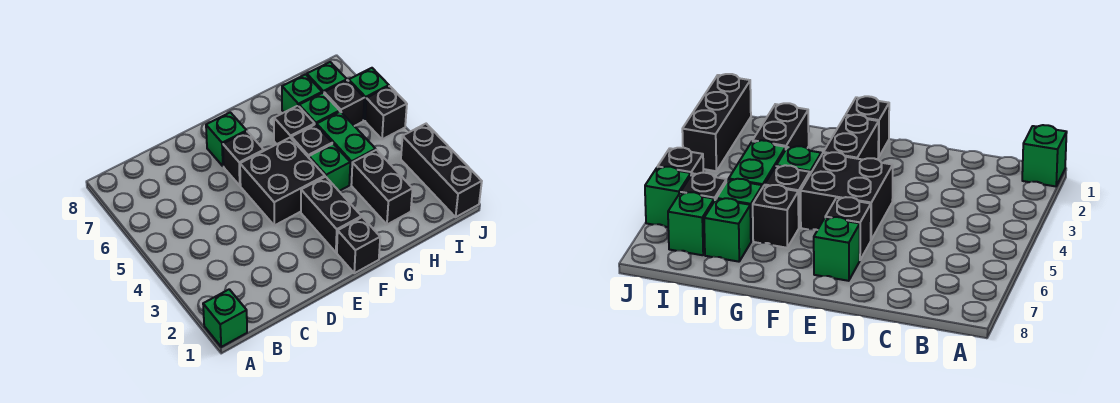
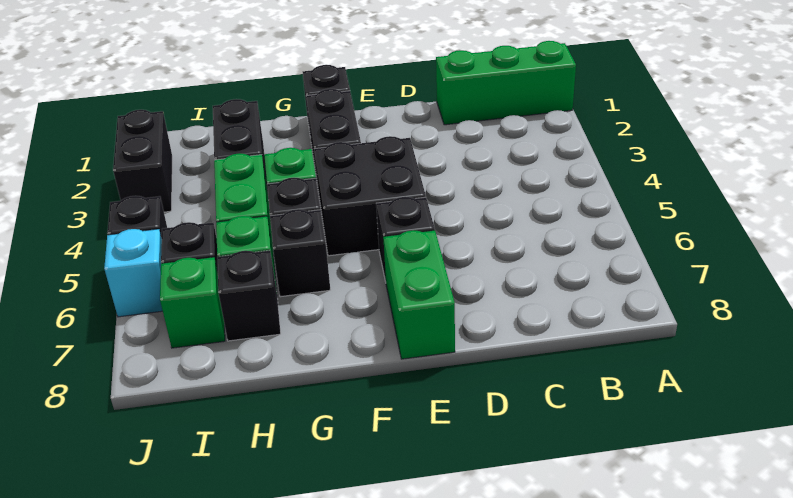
green 1x1 brick [203,289,247,347] -> green 1x3 brick [436,41,576,125]
green 1x1 brick [206,112,247,166] -> green 1x2 brick [383,230,455,359]
green 1x1 brick [282,74,322,112] -> black 1x1 brick [217,250,281,341]
black 1x3 brick [401,124,482,217] -> black 1x2 brick [113,110,172,212]
green 1x1 brick [349,68,389,121] -> cyan 1x1 brick [104,229,163,317]

